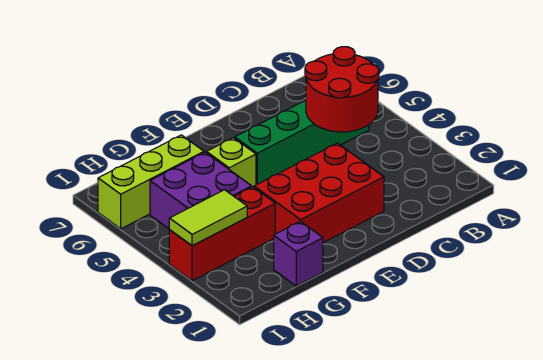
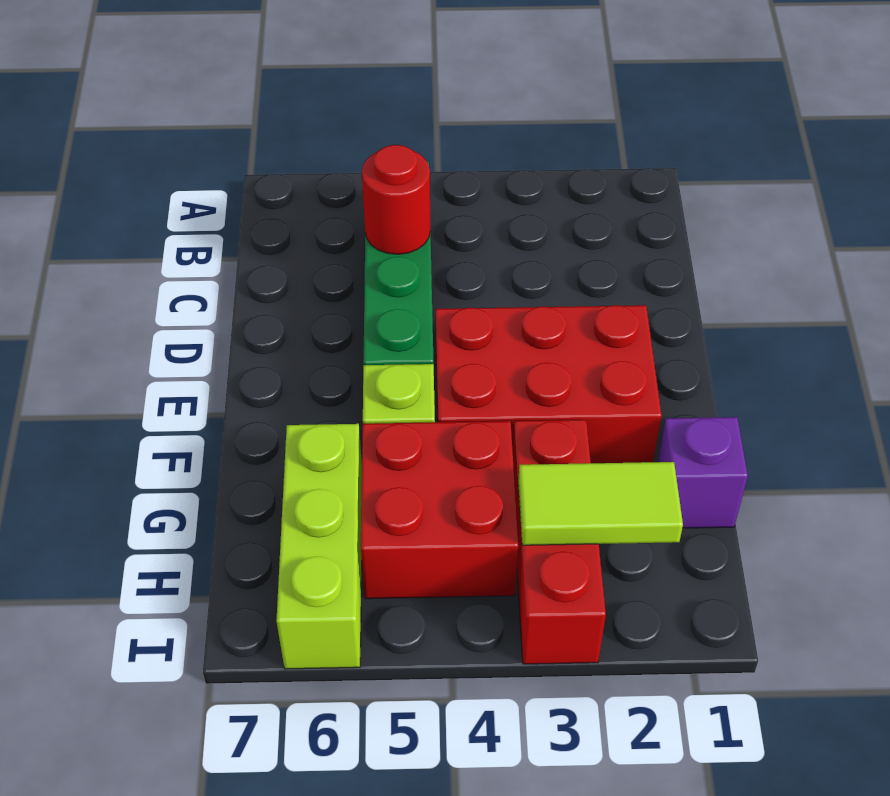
red 2x2 round brick [305,47,379,132] -> red 1x1 round brick [362,145,430,254]
red 2x3 brick [254,143,384,243] -> red 2x3 brick turned to [436,305,662,463]
purple 2x2 brick [150,152,252,229] -> red 2x2 brick [361,421,518,599]
lime 1x2 tile [169,190,247,246] -> lime 1x2 tile turned to [518,462,683,545]

